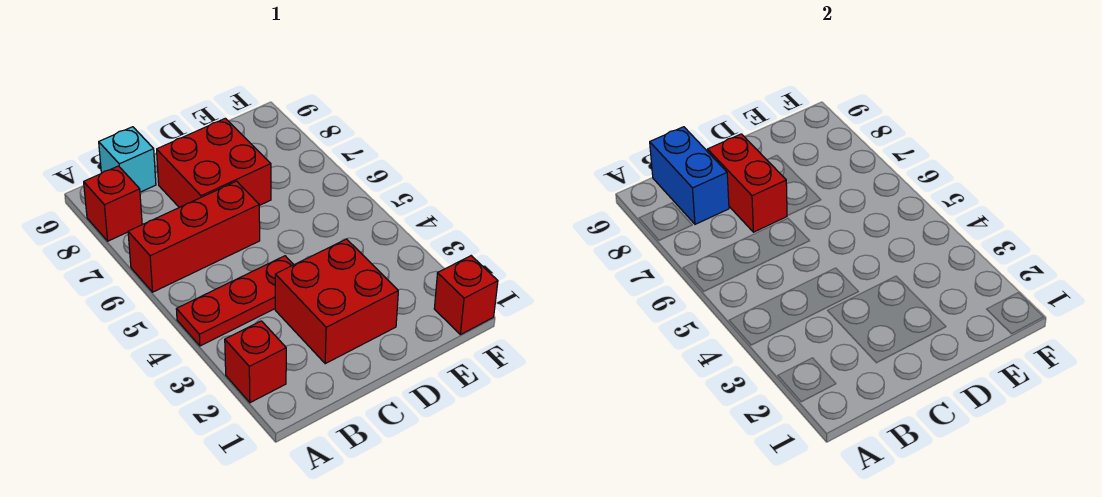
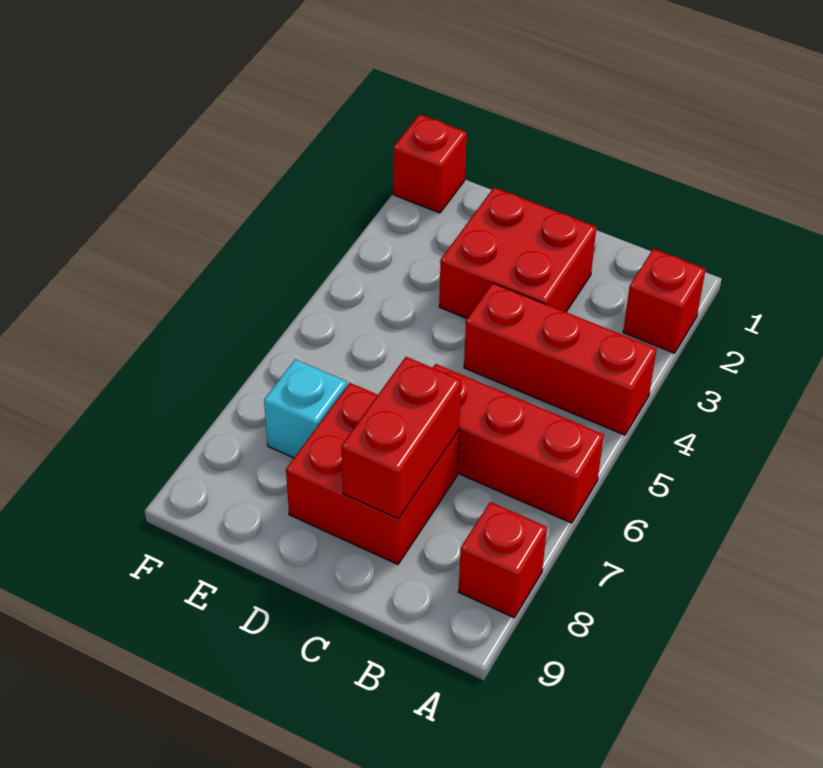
red 1x3 plate [176,256,294,346] -> red 1x3 brick [464,283,657,435]
blue 1x2 brick [650,127,729,224] -> none
cyan 1x1 brick [99,127,156,192] -> cyan 1x1 brick moved to [264,359,347,458]

